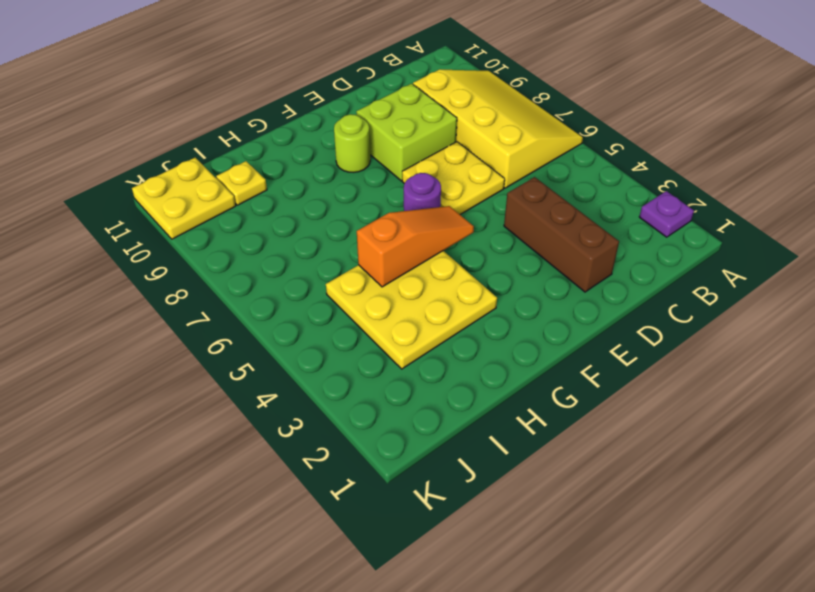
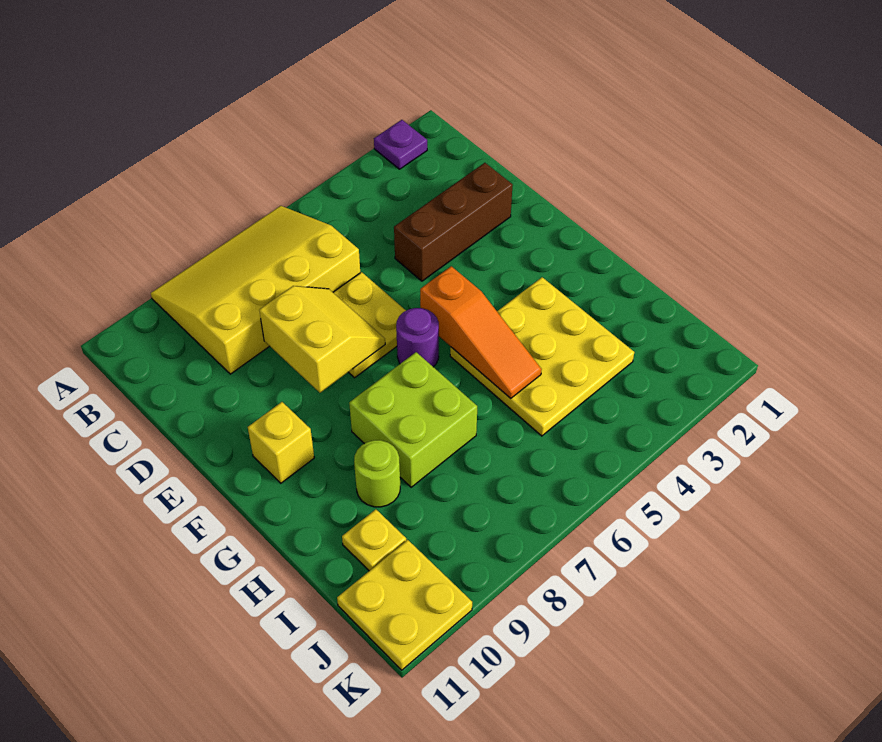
none -> yellow 2x2 slope [259,286,385,393]
lime 2x2 brick [356,84,457,181] -> lime 2x2 brick moved to [349,352,477,487]
orange 1x3 slope [357,206,474,287] -> orange 1x3 slope turned to [420,266,542,398]
lime 1x1 round brick [334,114,370,172] -> lime 1x1 round brick moved to [354,440,400,507]
none -> yellow 1x1 brick [248,402,314,483]

